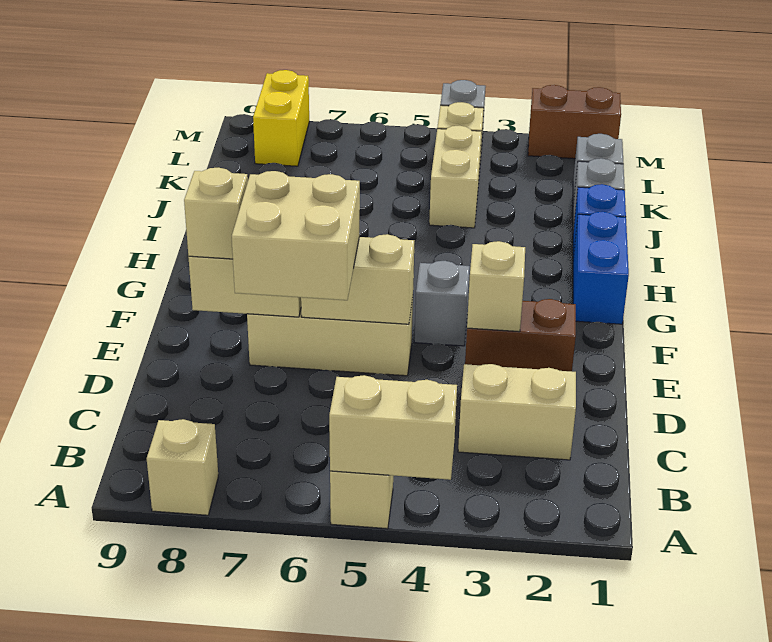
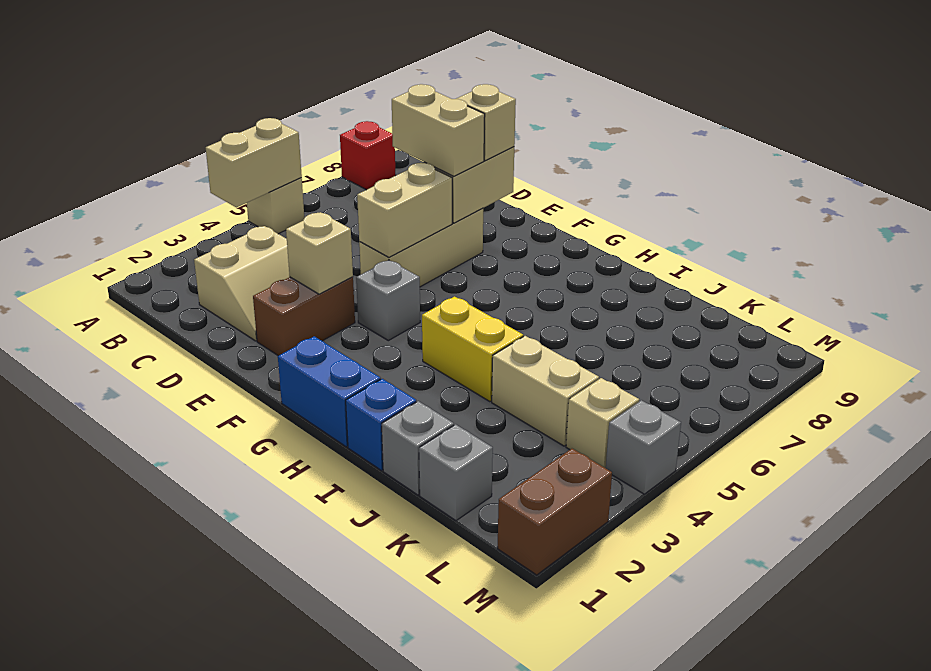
tan 1x1 brick [147,419,218,515] -> red 1x1 brick [340,121,396,190]
tan 2x2 brick [232,171,360,300] -> tan 1x2 brick [392,84,485,176]
yellow 1x2 brick [253,70,309,166] -> yellow 1x2 brick moved to [422,297,523,402]

